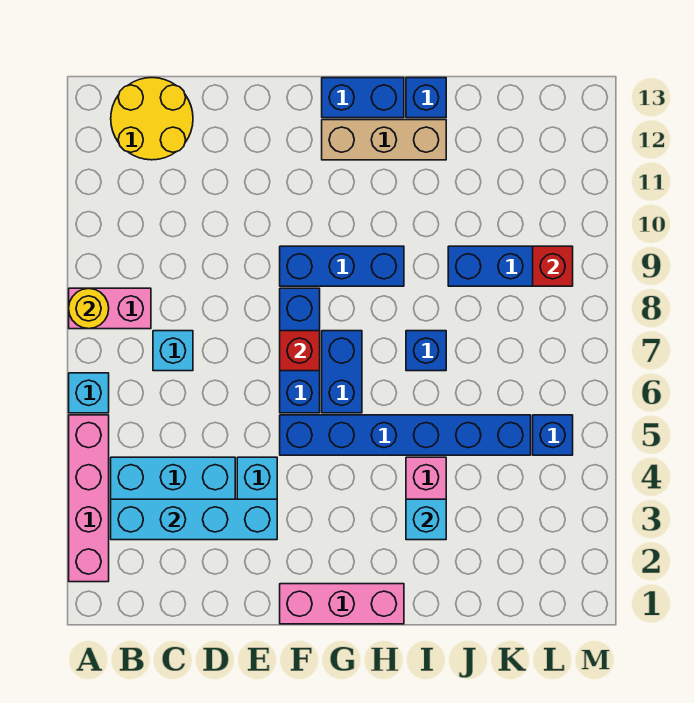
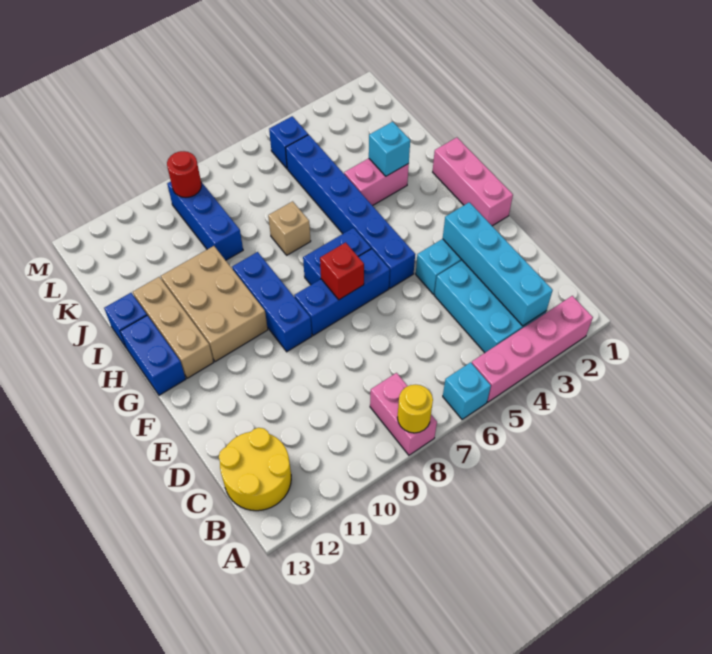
cyan 1x1 brick [153,331,193,371] -> none
none -> tan 2x3 brick [161,246,268,362]
blue 1x1 brick [406,331,446,371] -> tan 1x1 brick [268,201,311,255]
red 1x1 brick [533,246,573,286] -> red 1x1 round brick [167,151,201,198]

